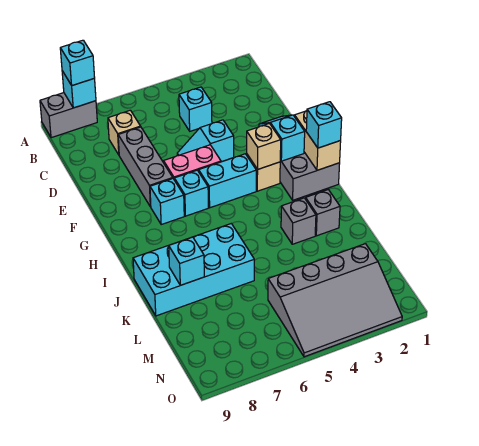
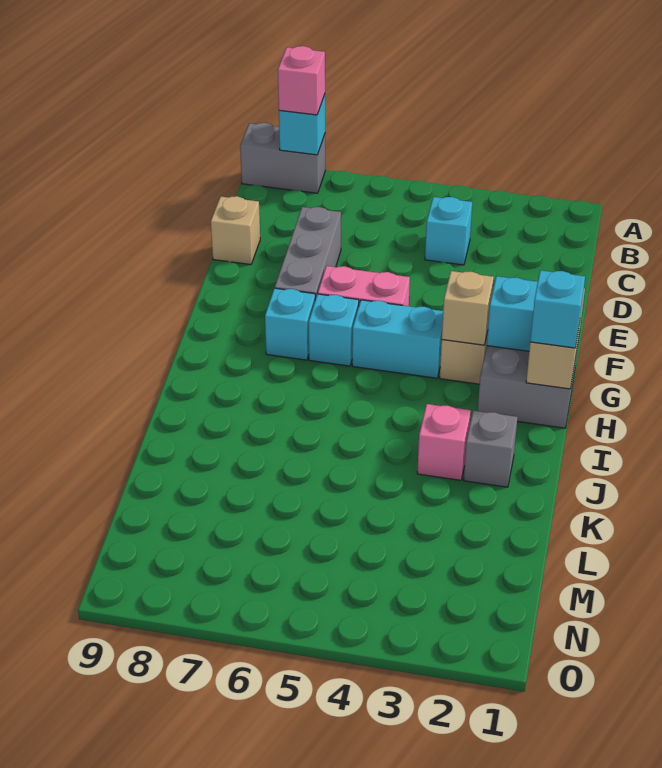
cyan 1x1 brick [60,40,95,85] -> pink 1x1 brick [278,46,325,115]
tan 1x1 brick [108,110,141,155] -> tan 1x1 brick moved to [211,196,260,265]
cyan 1x2 slope [177,120,234,162] -> none
grey 1x1 brick [281,198,316,244] -> pink 1x1 brick [417,404,471,480]
cyan 2x4 brick [133,224,254,316] -> none
cyan 1x1 brick [169,237,204,285] -> none
grey 3x4 slope [268,244,402,357] -> none

